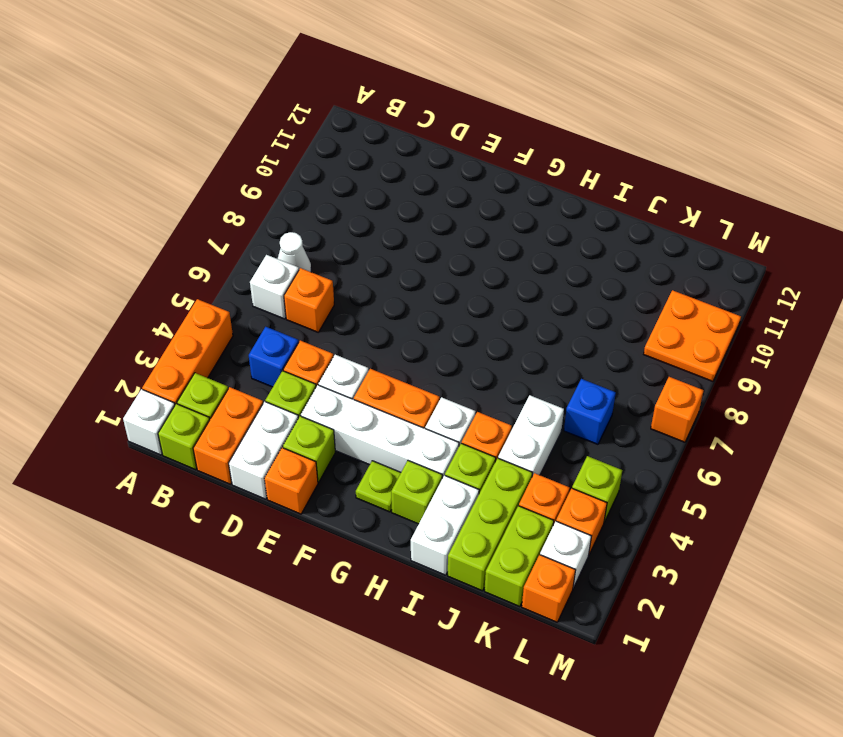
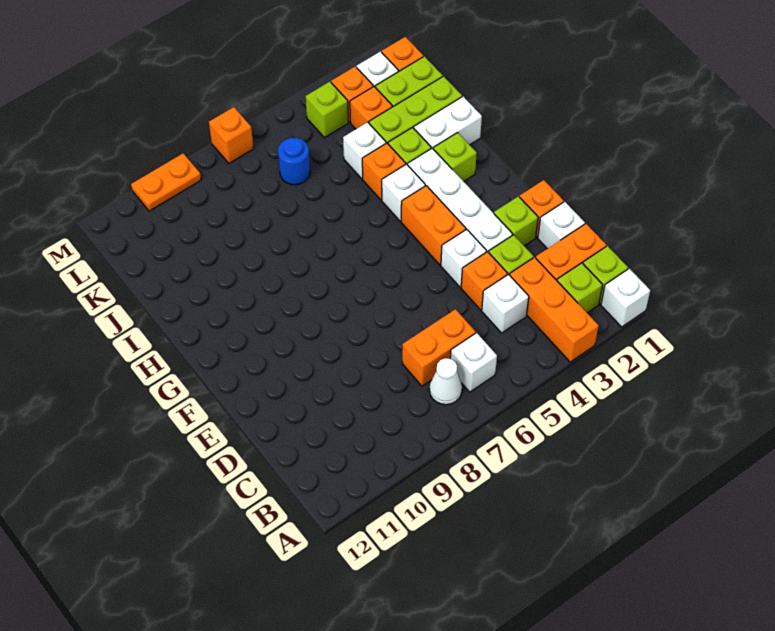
orange 1x3 brick [142,299,233,404] -> orange 1x3 brick turned to [510,257,598,362]
blue 1x1 brick [249,327,299,387] -> white 1x1 brick [482,274,529,333]
orange 1x1 brick [284,268,334,332] -> orange 1x2 brick [402,309,476,386]
white 1x2 brick [229,402,298,499] -> white 1x1 brick [538,202,585,249]
lime 1x1 plate [356,461,401,512] -> none
white 1x2 brick [498,395,564,477] -> white 1x1 brick [343,122,386,179]
blue 1x1 brick [564,379,616,444] -> blue 1x1 round brick [278,138,310,185]
orange 2x2 plate [644,290,741,381] -> orange 1x2 plate [131,154,201,211]

